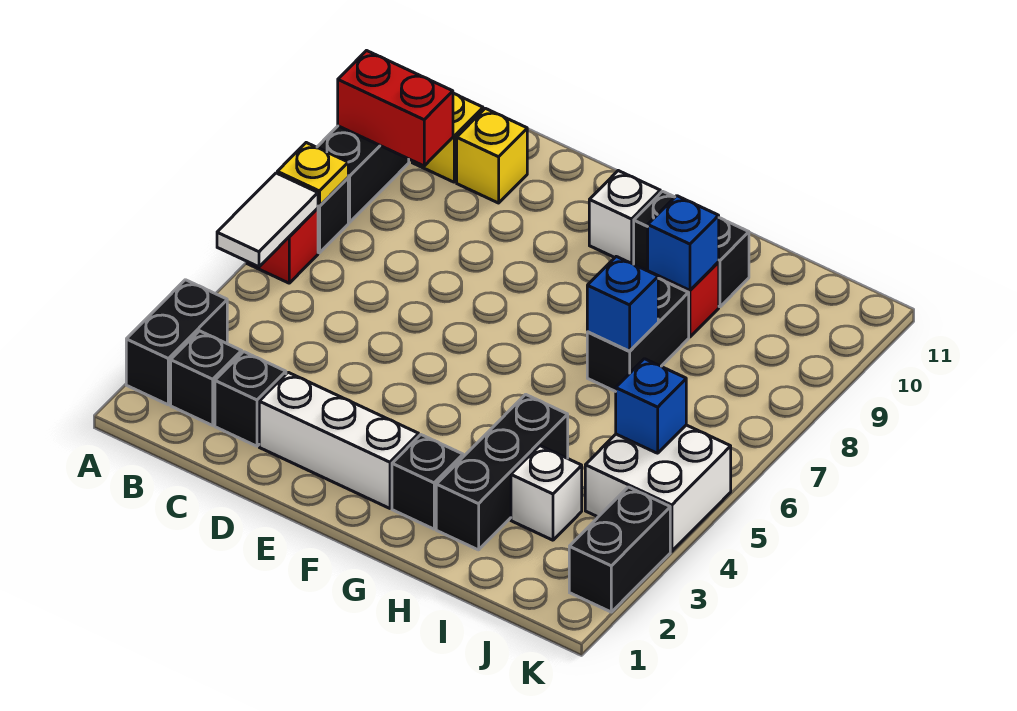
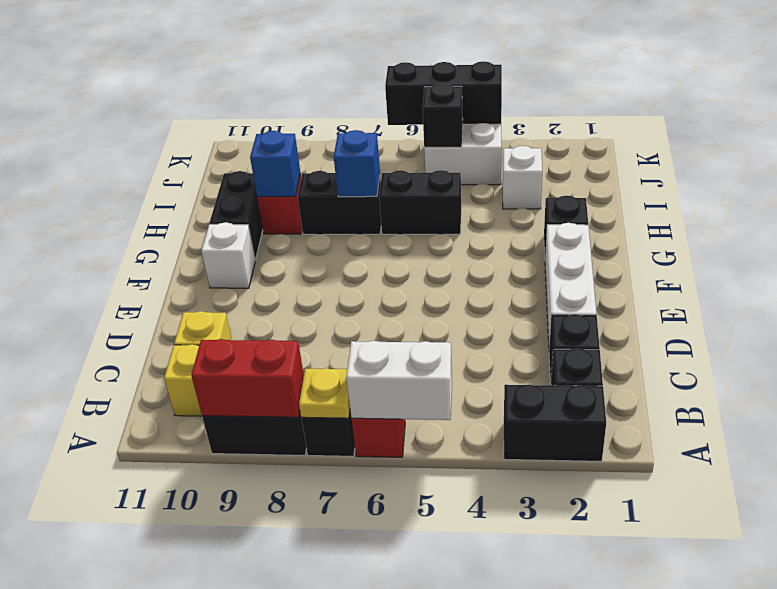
white 1x2 tile [217,173,318,267] -> white 1x2 brick [346,341,452,420]
red 1x2 brick [338,51,453,166] -> red 1x2 brick turned to [191,339,304,417]
black 1x3 brick [436,394,568,550] -> black 1x3 brick moved to [385,61,502,125]
blue 1x1 brick [616,359,686,453] -> black 1x1 brick [422,83,463,147]
black 1x2 brick [569,487,670,612] -> black 1x2 brick moved to [379,170,461,234]

